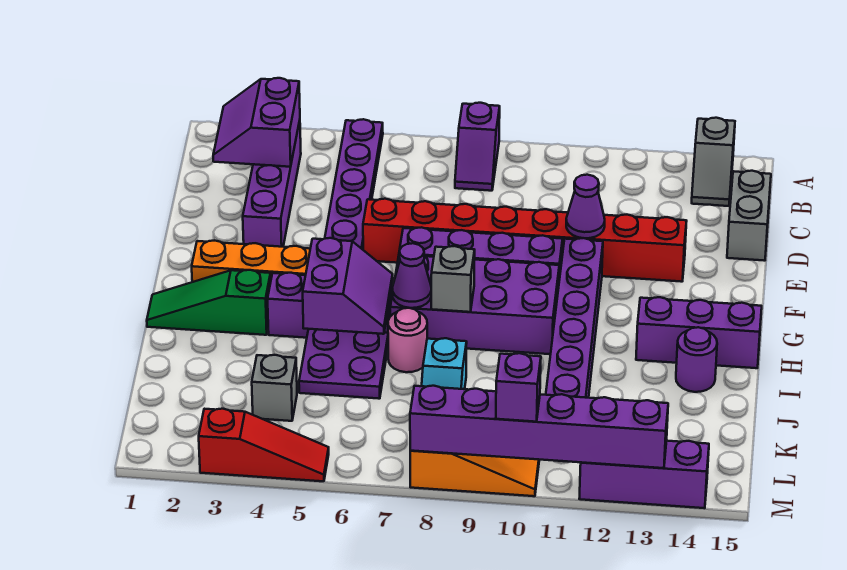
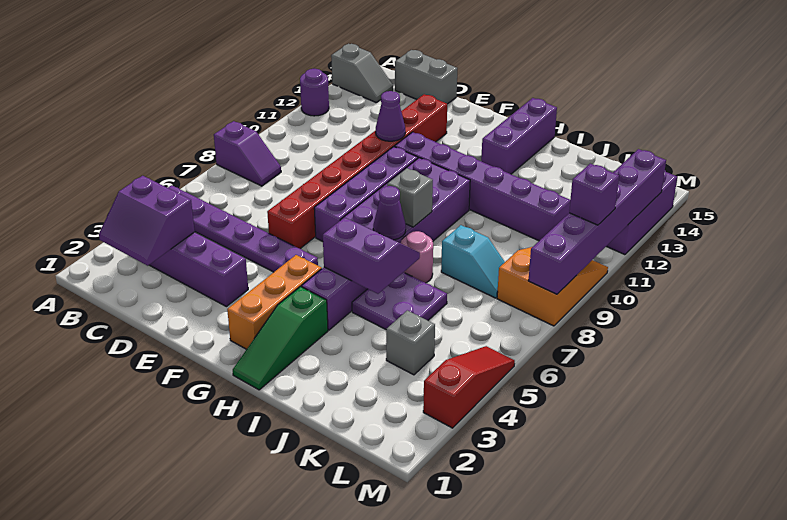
purple 1x1 round brick [676,327,717,392] -> purple 1x1 round brick moved to [300,69,329,116]

